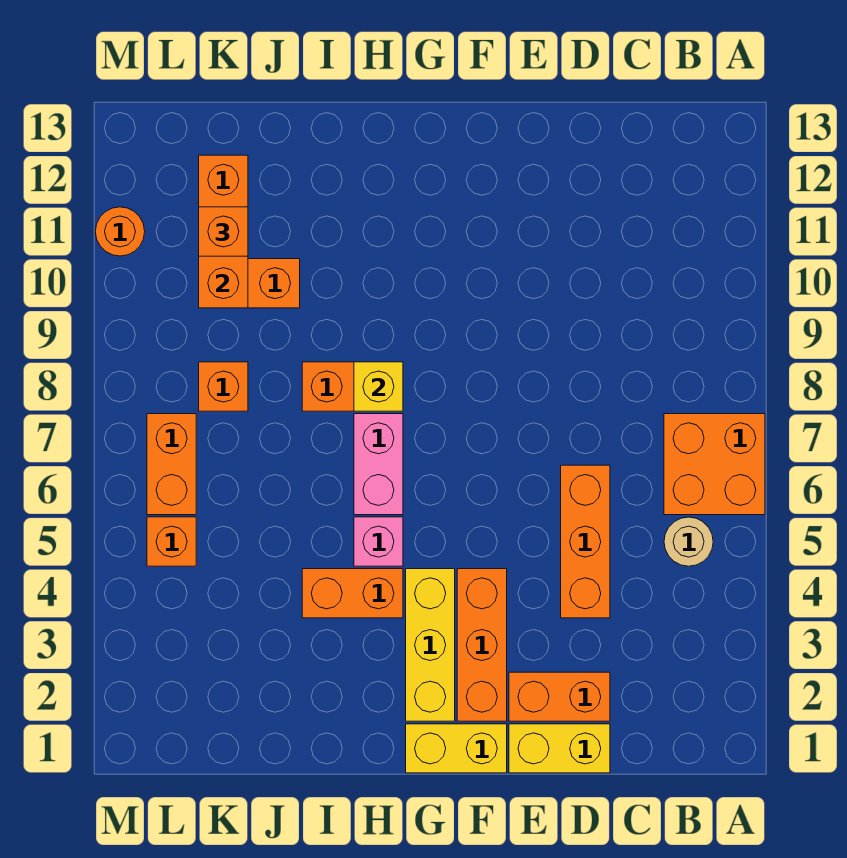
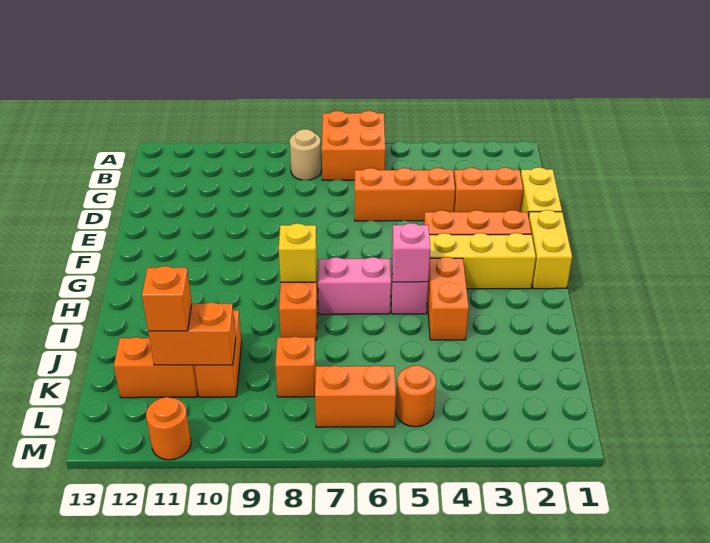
tan 1x1 round brick [664,517,713,566] -> tan 1x1 round brick moved to [290,129,321,180]
orange 1x2 brick [509,672,610,721] -> orange 1x2 brick turned to [454,168,523,212]
none -> pink 1x1 brick [392,223,430,282]
orange 1x1 brick [147,517,196,566] -> orange 1x1 round brick [396,365,436,427]

